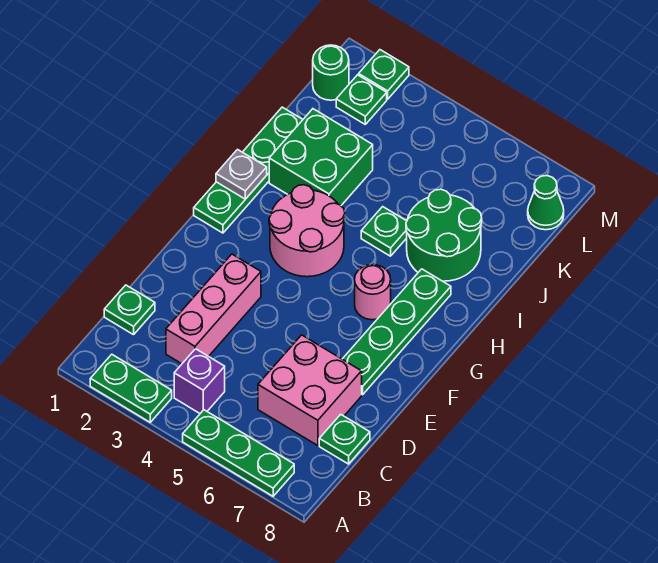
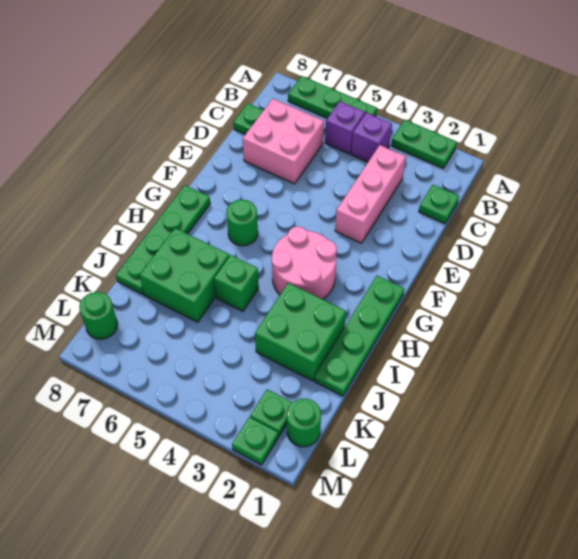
none -> purple 1x1 brick [325,101,365,154]
green 1x4 plate [343,269,451,395] -> green 1x4 plate moved to [116,185,210,294]
pink 1x1 round brick [355,265,391,320] -> green 1x1 round brick [226,200,258,246]
grey 1x1 plate [216,150,267,199] -> none
green 1x1 plate [361,207,407,256] -> green 1x1 brick [214,255,259,311]
green 2x2 round brick [406,189,482,281] -> green 2x2 brick [140,228,229,322]
green 1x1 cone [528,176,564,230] -> green 1x1 round brick [79,292,117,339]

